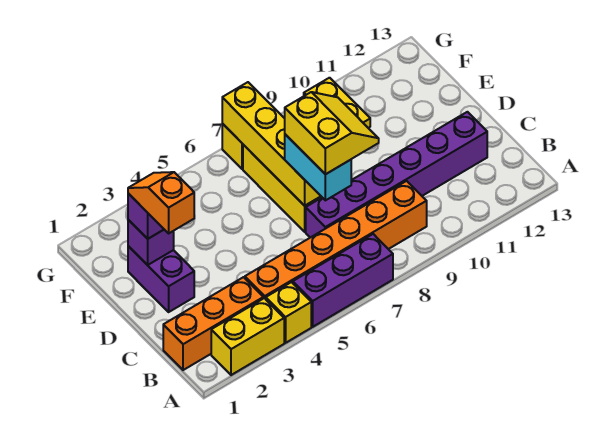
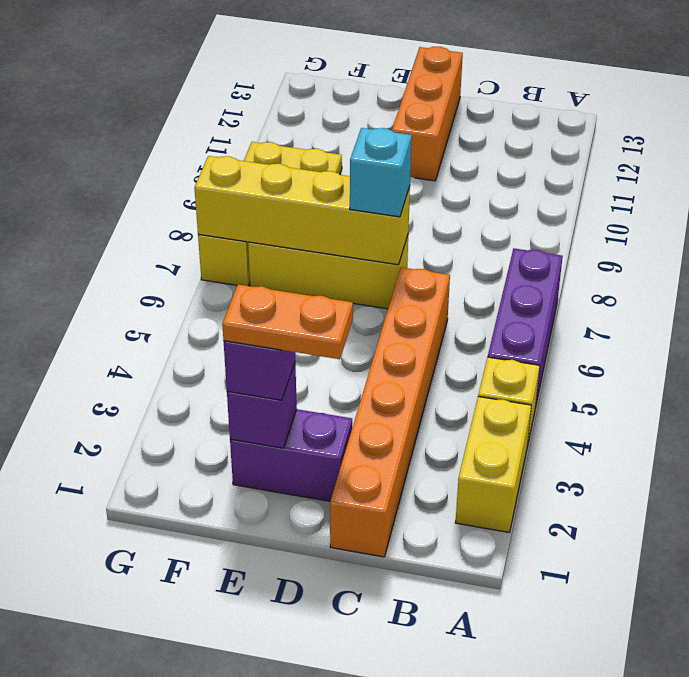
orange 1x3 brick [163,277,263,370] -> orange 1x3 brick moved to [392,47,463,181]
orange 1x6 brick [245,181,427,299] -> orange 1x6 brick moved to [330,267,450,557]
purple 1x6 brick [306,112,487,238] -> none
cyan 1x2 brick [285,134,351,200] -> cyan 1x1 brick [350,128,412,217]
yellow 2x2 slope [285,92,379,174] -> none
orange 1x2 slope [128,172,194,233] -> orange 1x2 plate [222,284,353,359]

